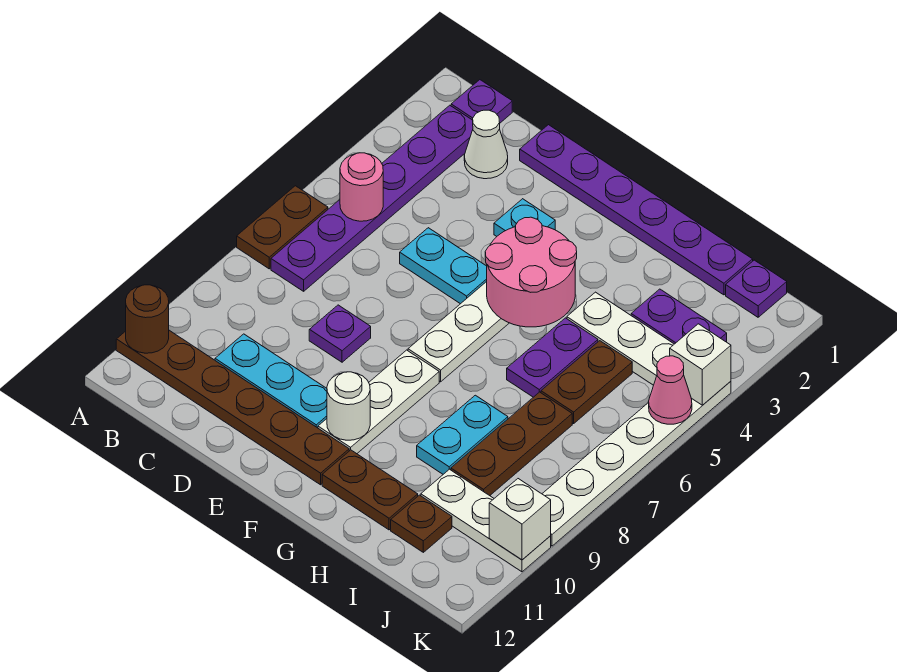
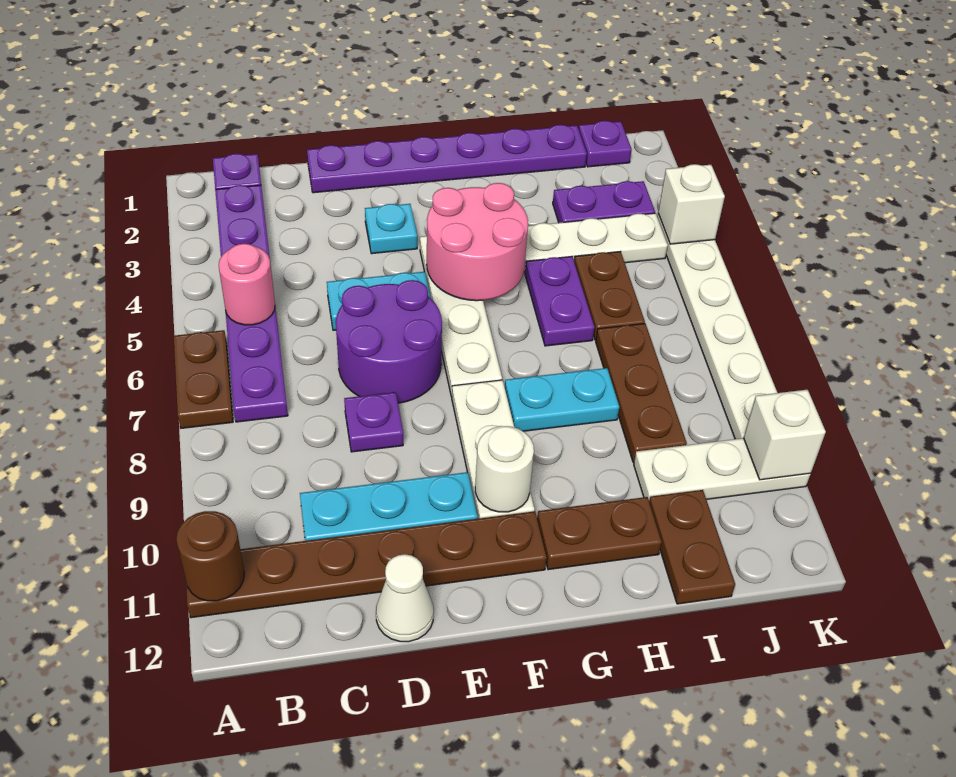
white 1x1 cone [464,110,508,179] -> white 1x1 cone moved to [376,554,434,642]
none -> purple 2x2 round brick [336,280,442,403]
cyan 1x2 plate [417,395,508,474] -> cyan 1x2 plate turned to [505,368,619,431]
brown 1x1 plate [391,495,452,552] -> brown 1x2 plate [649,490,735,604]
pink 1x1 cone [649,356,692,424] -> none

